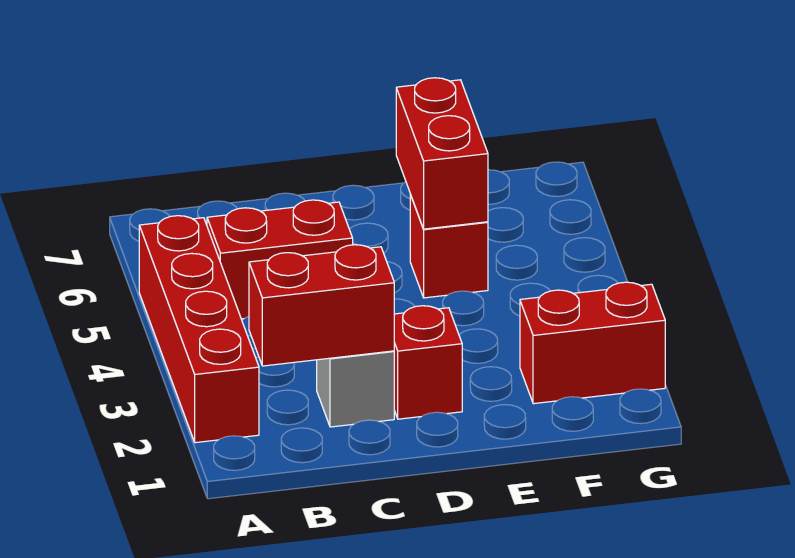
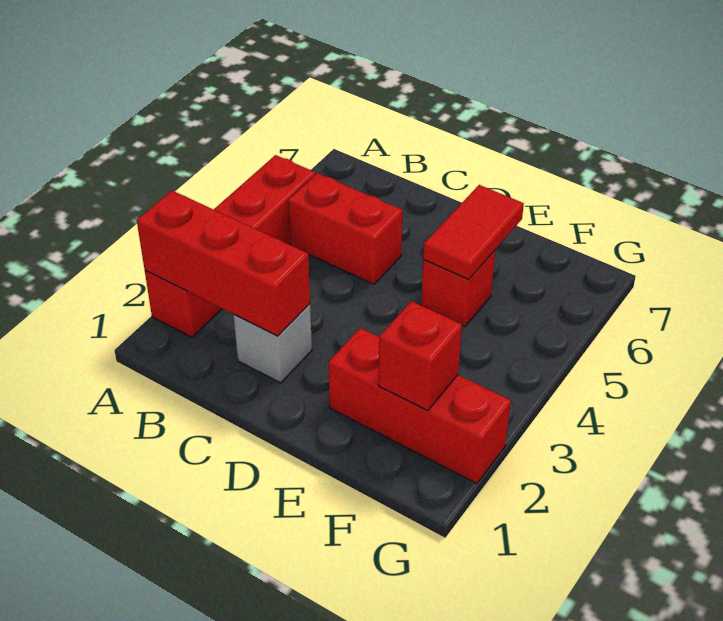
red 1x2 brick [249,245,394,366] -> red 1x3 brick [137,191,310,336]
red 1x1 brick [394,306,462,419] -> red 1x1 brick moved to [379,301,462,411]
red 1x2 brick [396,78,488,229] -> red 1x2 tile [423,185,524,279]
red 1x2 brick [520,282,665,404] -> red 1x3 brick [329,328,511,484]

